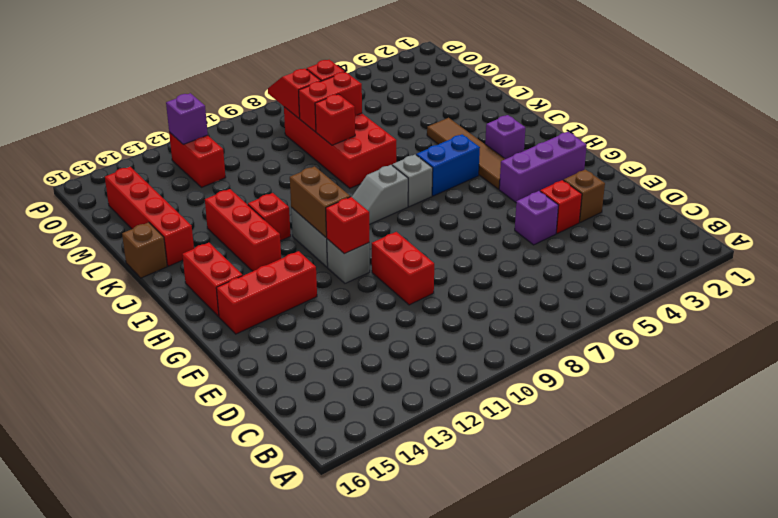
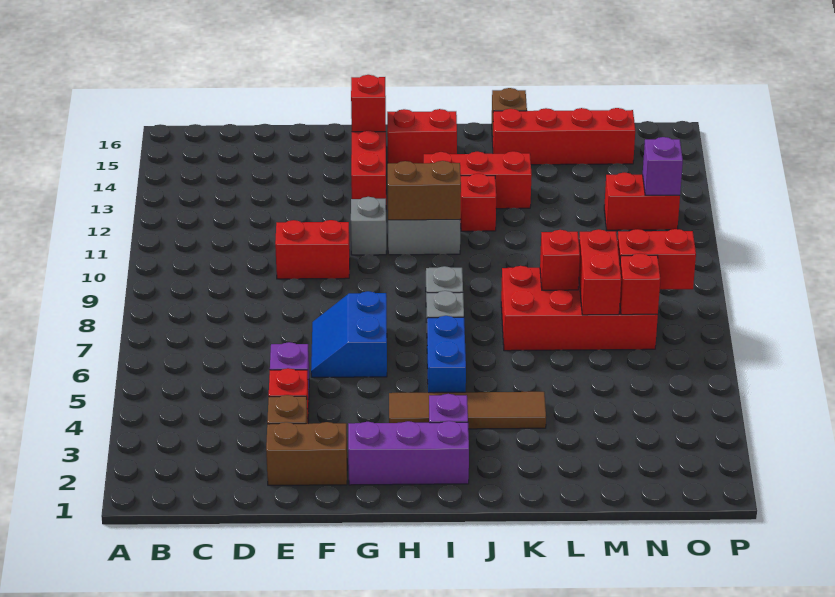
none -> brown 1x2 brick [266,422,347,485]
none -> blue 2x2 slope [311,291,387,377]
purple 1x3 brick [499,132,587,202] -> purple 1x3 brick turned to [348,421,469,485]
red 1x1 brick [326,197,369,254] -> red 1x1 brick moved to [351,75,386,132]
red 1x2 slope [268,68,321,118] -> red 1x2 brick [617,229,696,289]

